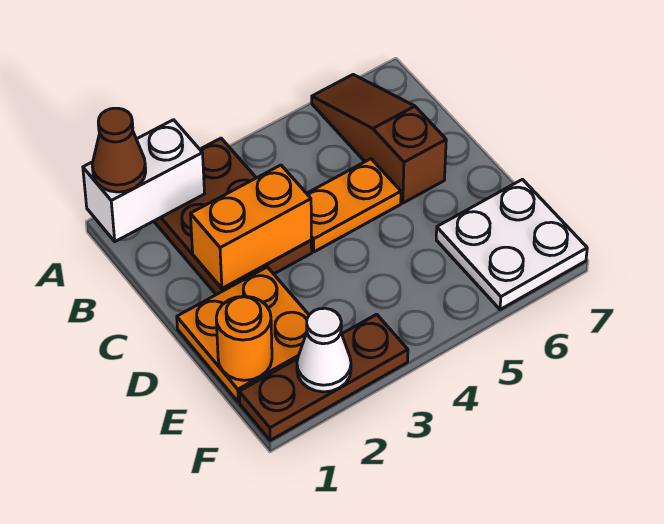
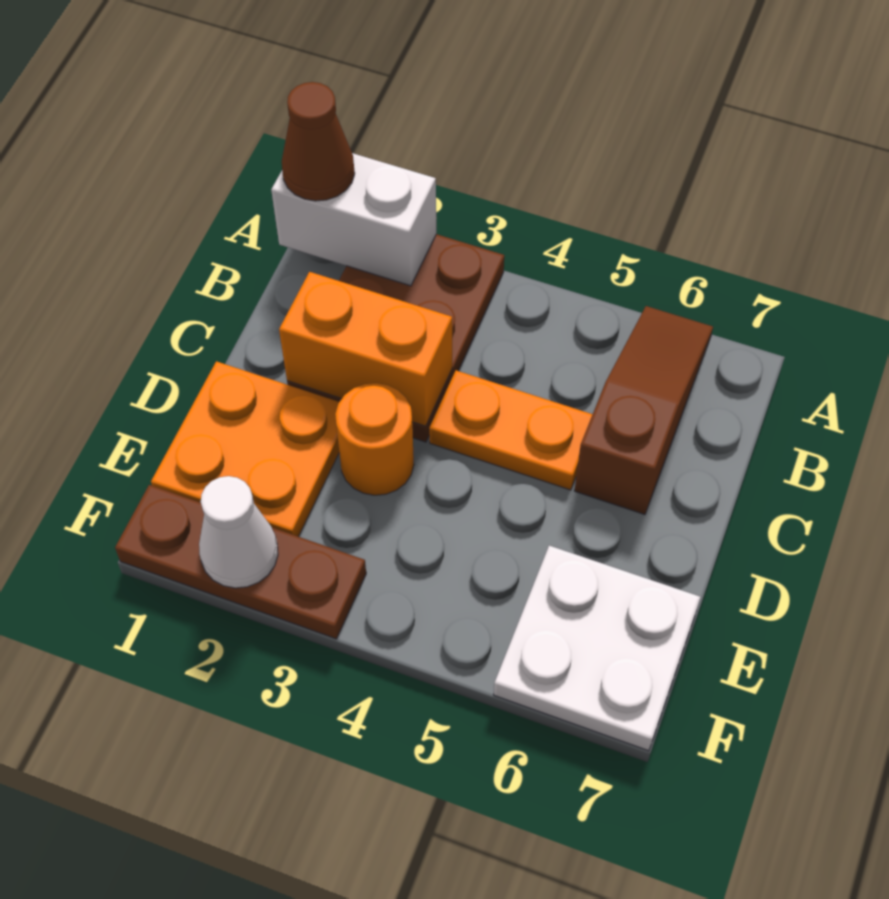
orange 1x1 round brick [216,296,272,380] -> orange 1x1 round brick moved to [335,383,414,495]

